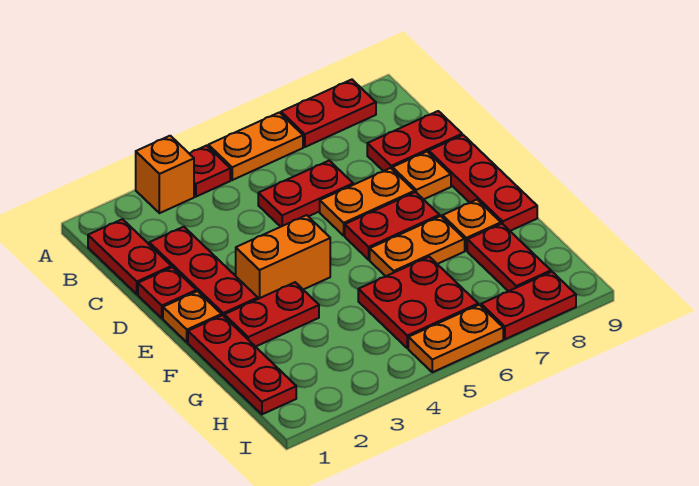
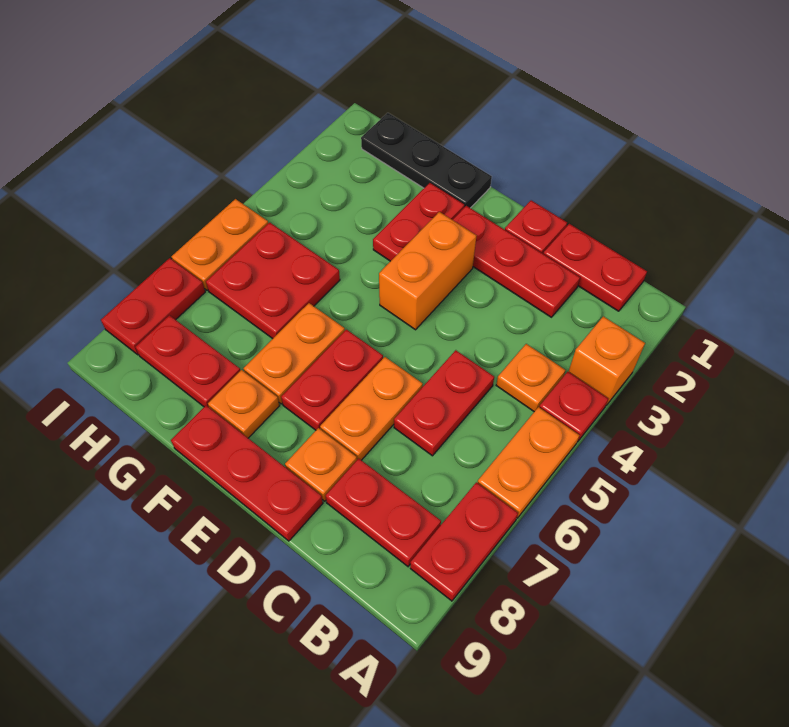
red 1x2 plate [367,111,462,171] -> red 1x2 plate turned to [326,458,441,566]
orange 1x1 plate [163,291,221,342] -> orange 1x1 plate moved to [496,344,565,412]
red 1x3 plate [188,315,296,414] -> black 1x3 plate [361,113,492,208]

